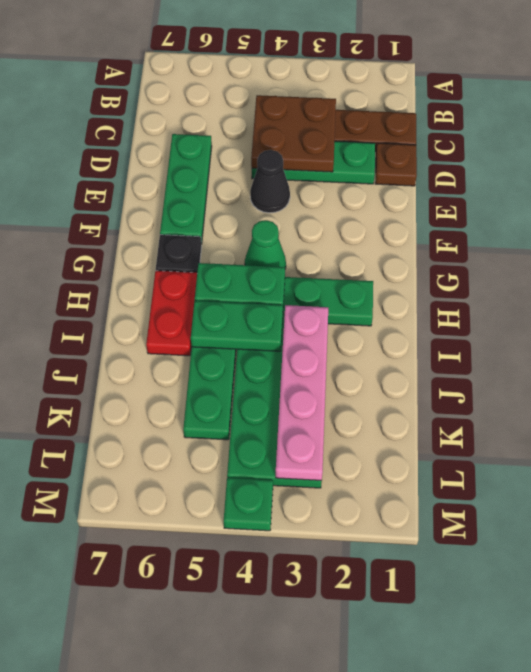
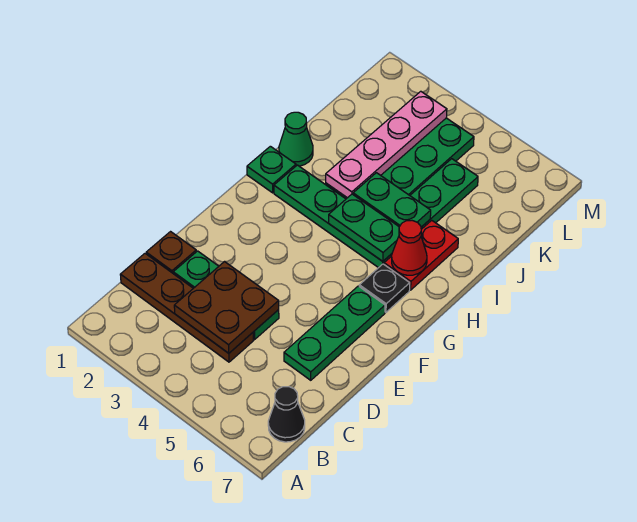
black 1x1 cone [250,150,290,213] -> black 1x1 cone moved to [268,387,305,442]
green 1x1 cone [245,220,286,268] -> green 1x1 cone moved to [279,112,313,166]
none -> red 1x1 cone [392,221,427,275]
green 1x1 plate [224,478,273,531] -> green 1x1 plate moved to [247,146,296,193]

